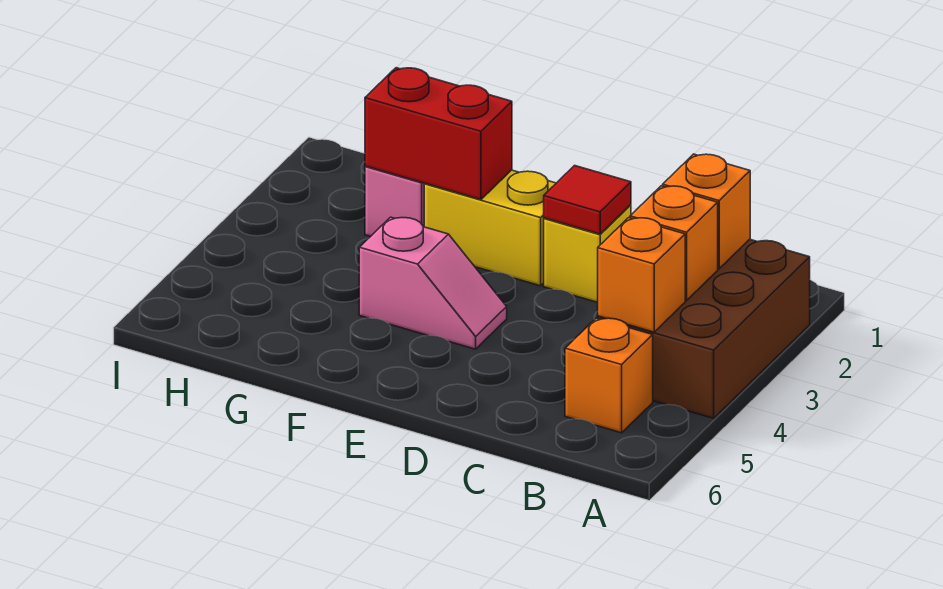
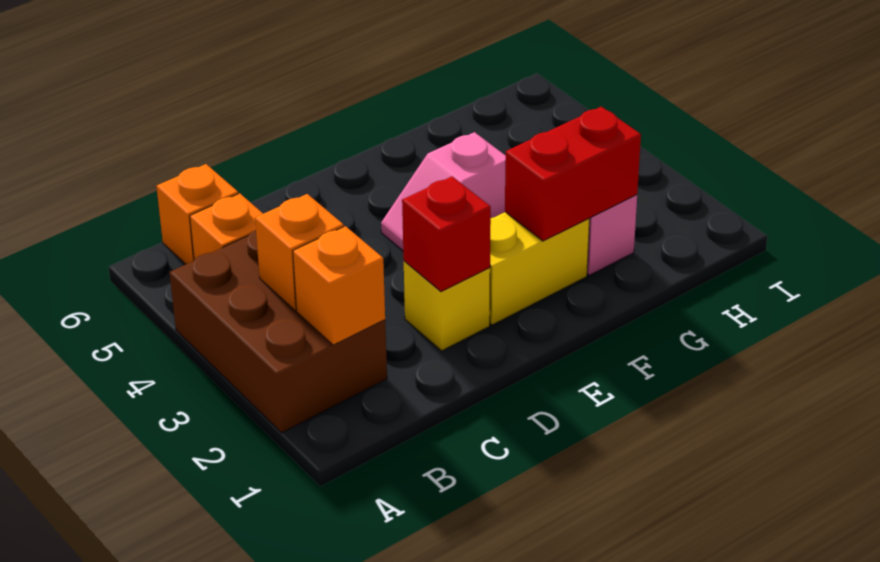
orange 1x1 brick [598,218,685,332] -> orange 1x1 brick moved to [156,164,238,264]
red 1x1 tile [544,166,631,234] -> red 1x1 brick [402,177,491,292]

